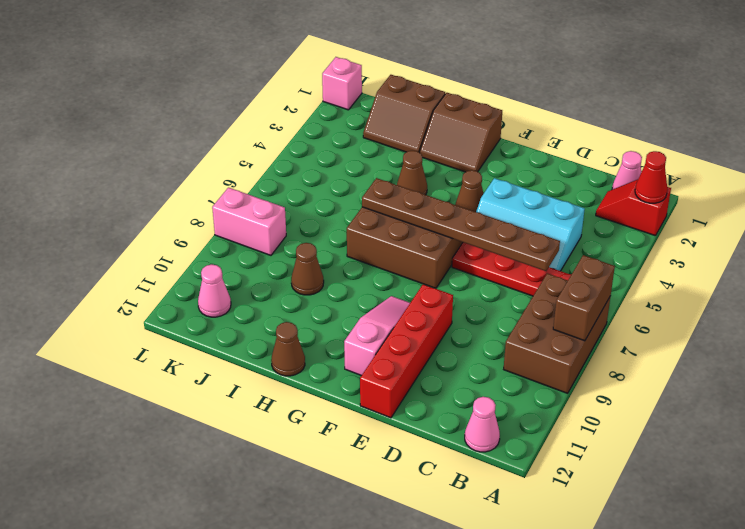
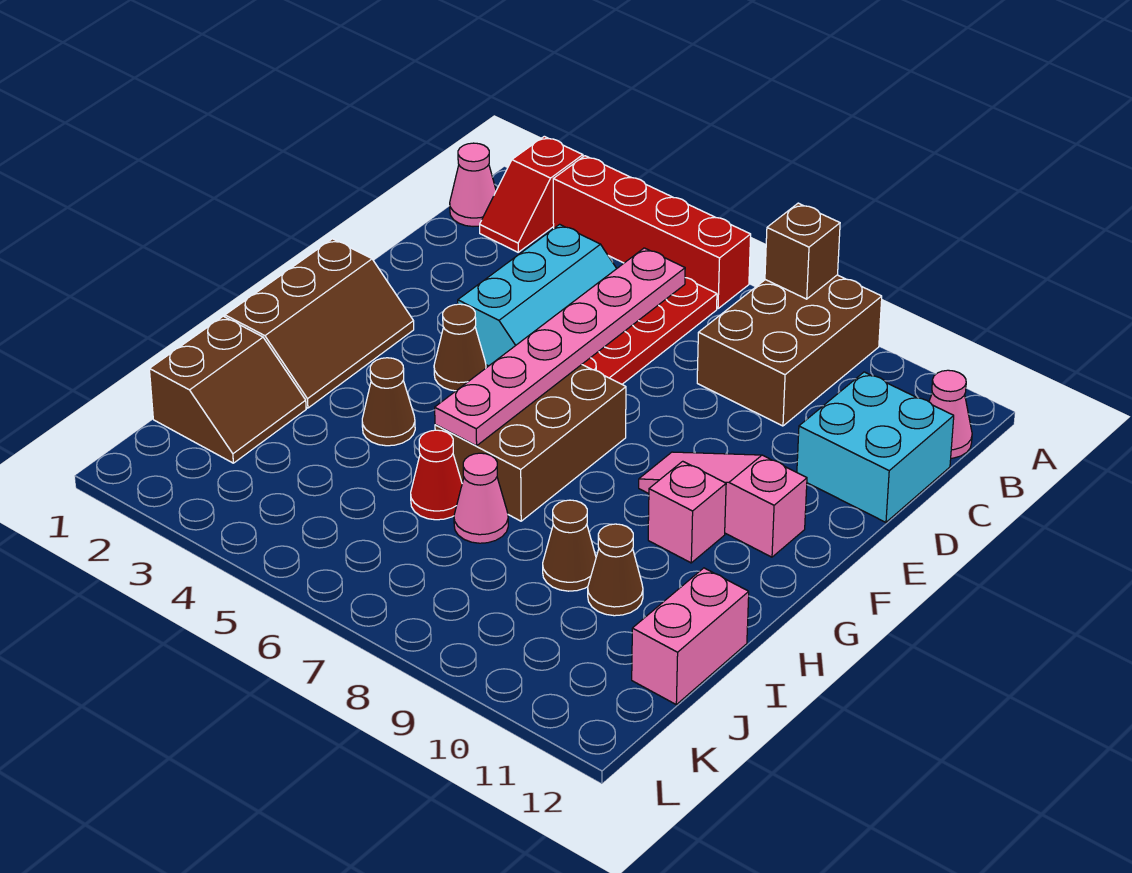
red 1x1 cone [635,151,667,203] -> red 1x1 cone moved to [411,430,462,520]
brown 2x3 brick [504,273,611,393] -> brown 2x3 brick turned to [697,275,882,426]
brown 1x2 brick [553,255,615,341] -> brown 1x1 brick [765,203,840,299]
brown 1x6 plate [362,178,560,271] -> pink 1x6 plate [435,248,685,446]
none -> cyan 2x2 brick [797,372,954,522]
red 1x4 brick [360,284,453,418] -> red 1x4 brick moved to [553,156,751,309]
brown 2x2 slope [420,93,502,172] -> brown 2x3 slope [225,239,414,408]
brown 1x1 cone [271,322,305,376] -> brown 1x1 cone moved to [588,524,643,616]
pink 1x2 brick [212,188,286,255] -> pink 1x2 brick moved to [632,568,749,705]
pink 1x1 cone [198,264,231,317] -> pink 1x1 cone moved to [454,453,508,543]
pink 1x1 brick [322,57,362,110] -> pink 1x1 brick moved to [648,461,726,563]

